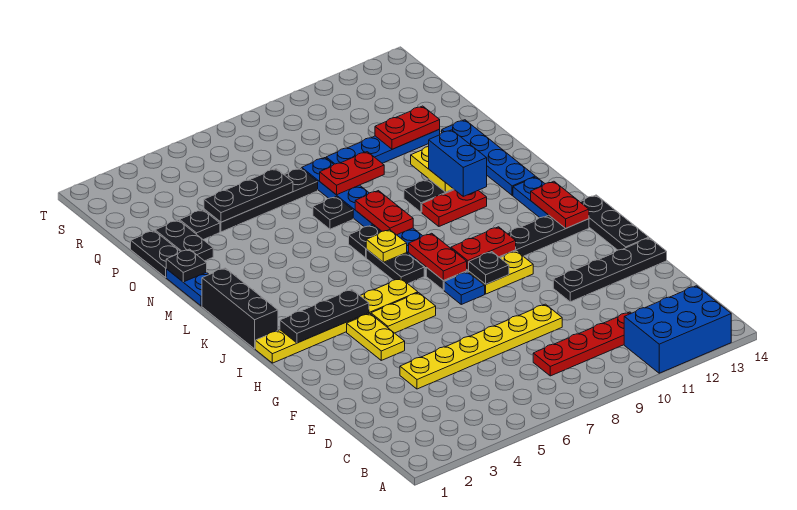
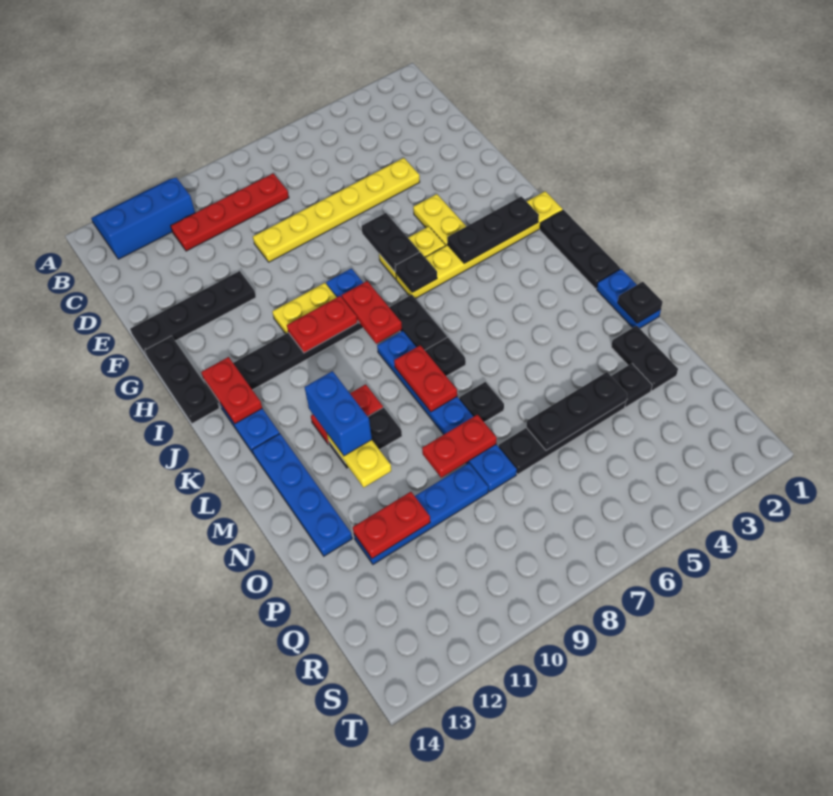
blue 2x3 brick [624,286,731,373] -> blue 2x3 slope [91,178,195,259]
black 1x1 plate [469,252,509,284] -> black 1x1 plate moved to [395,252,437,292]
black 1x3 brick [202,268,278,349] -> black 1x3 plate [540,210,620,289]
yellow 1x1 plate [366,230,407,262] -> none
black 1x2 plate [131,231,180,277] -> black 1x2 plate moved to [361,213,419,272]

